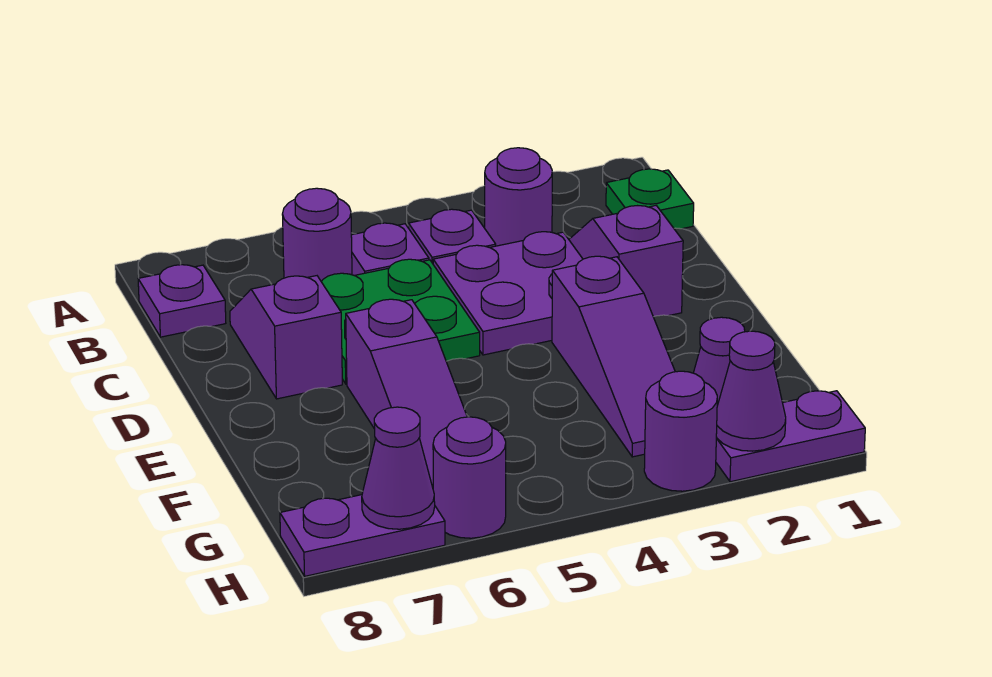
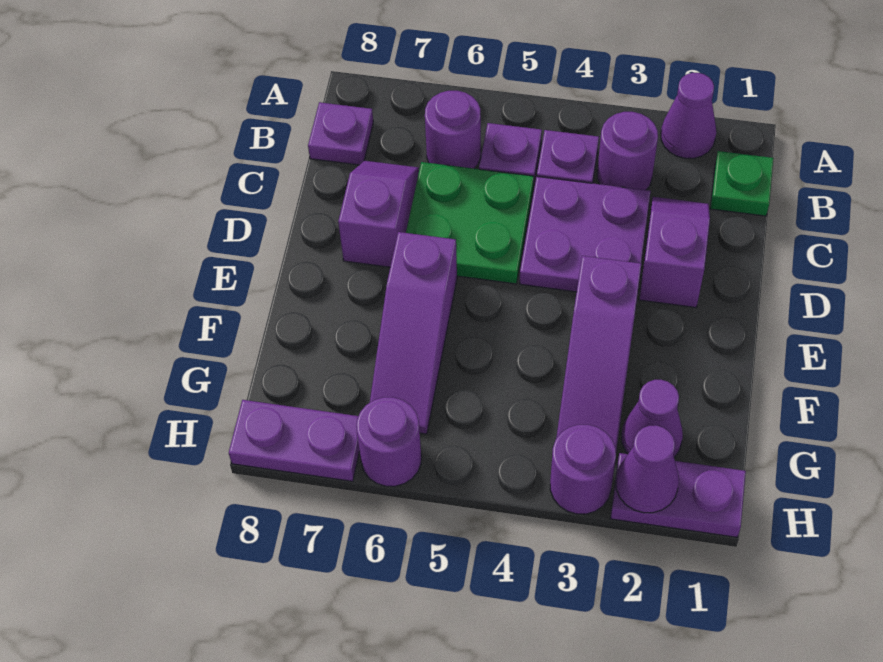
purple 1x1 cone [362,407,435,529] -> purple 1x1 cone moved to [661,73,716,158]

